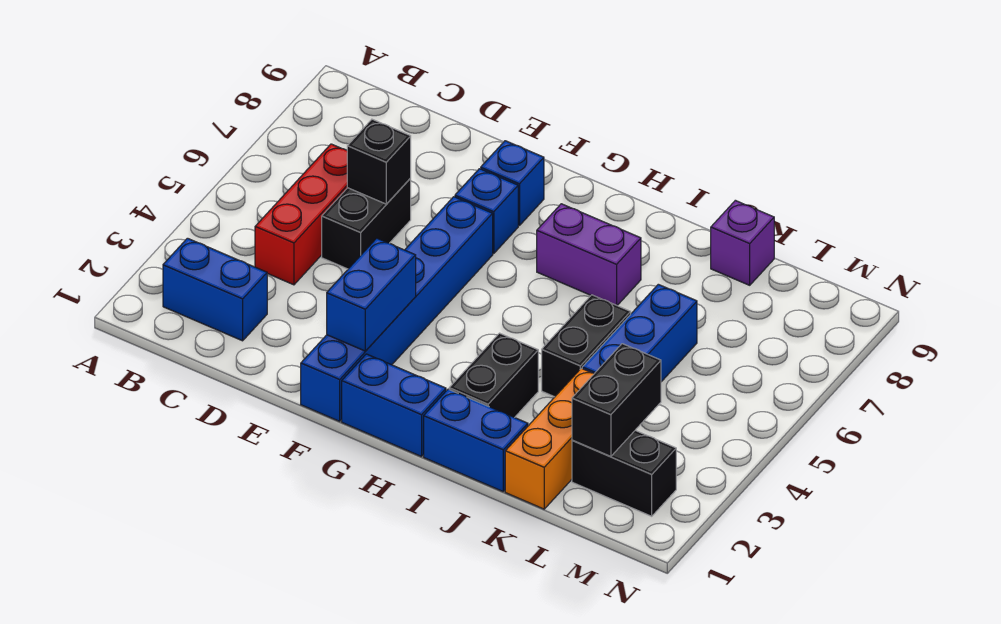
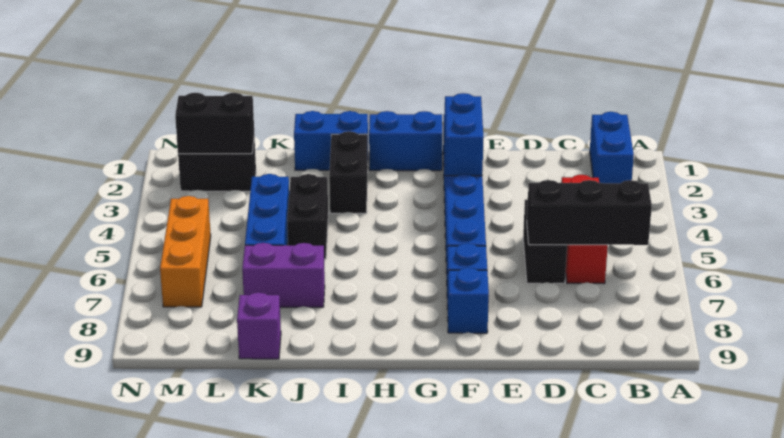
blue 1x2 brick [163,238,267,341] -> blue 1x2 brick turned to [590,112,634,183]
black 1x1 brick [347,119,411,204] -> black 1x3 brick [527,180,652,245]
purple 1x2 brick [537,204,641,305] -> purple 1x2 brick moved to [242,243,325,307]
orange 1x3 brick [505,368,594,509] -> orange 1x3 brick moved to [160,196,211,307]
black 1x2 brick [572,344,661,456] -> black 1x2 brick turned to [175,93,254,154]

